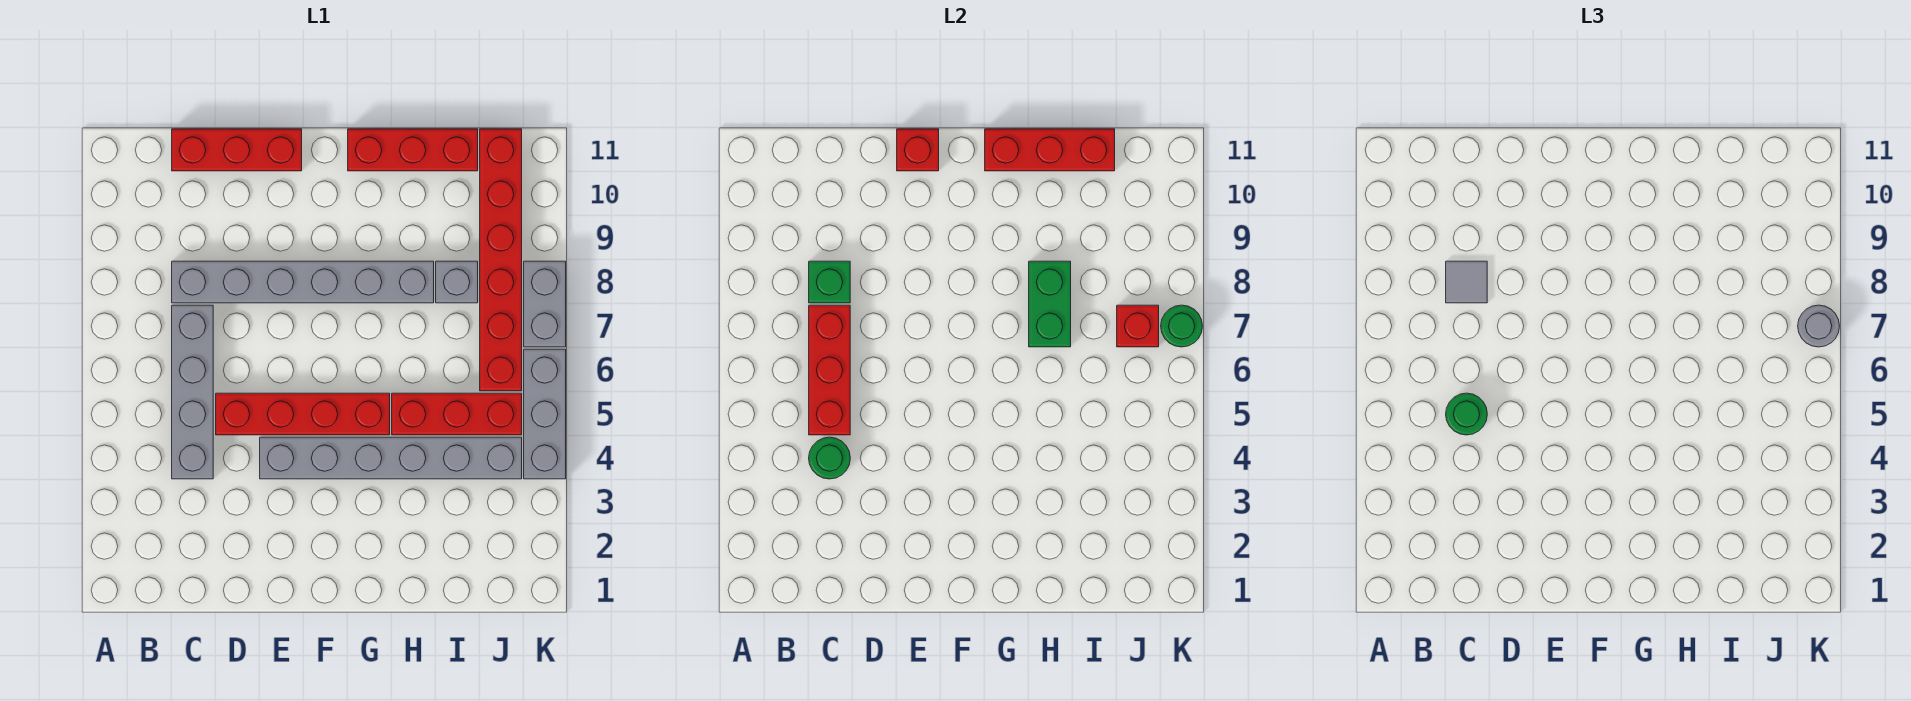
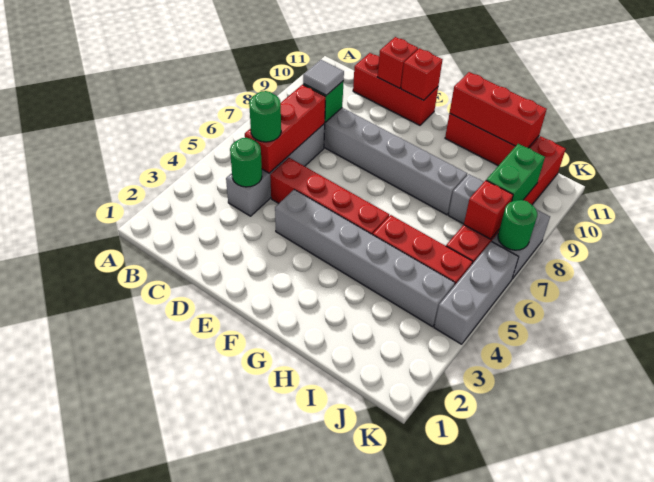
none -> red 1x1 brick [378,37,418,88]
green 1x2 brick [1029,261,1071,347] -> green 1x2 brick moved to [486,144,545,202]
grey 1x1 round brick [1798,305,1840,347] -> none

